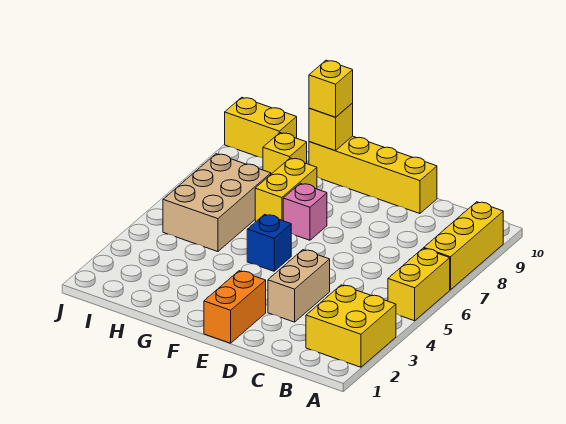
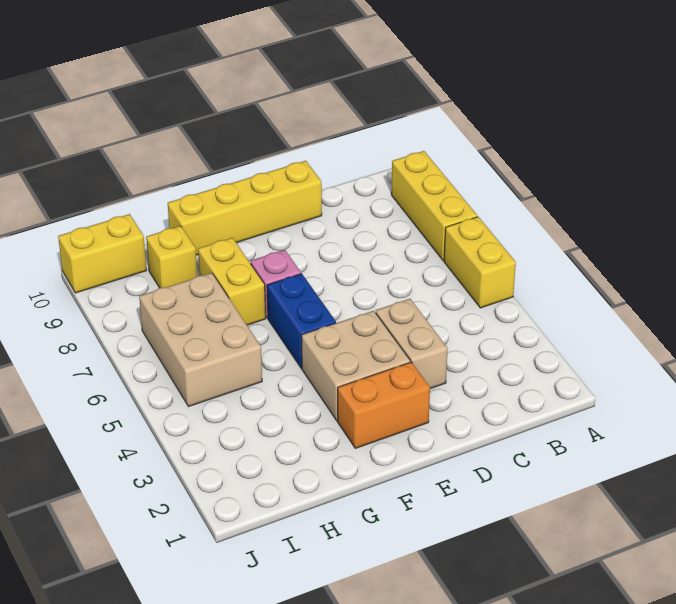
yellow 2x2 brick [306,285,396,367] -> none
orange 1x2 brick [204,271,266,343] -> orange 1x2 brick turned to [338,362,430,448]
none -> tan 2x2 brick [301,311,411,421]
blue 1x1 brick [247,214,291,271] -> blue 1x2 brick [267,274,336,368]
yellow 1x1 brick [309,103,353,151] -> none
yellow 1x1 brick [309,60,353,117] -> none

